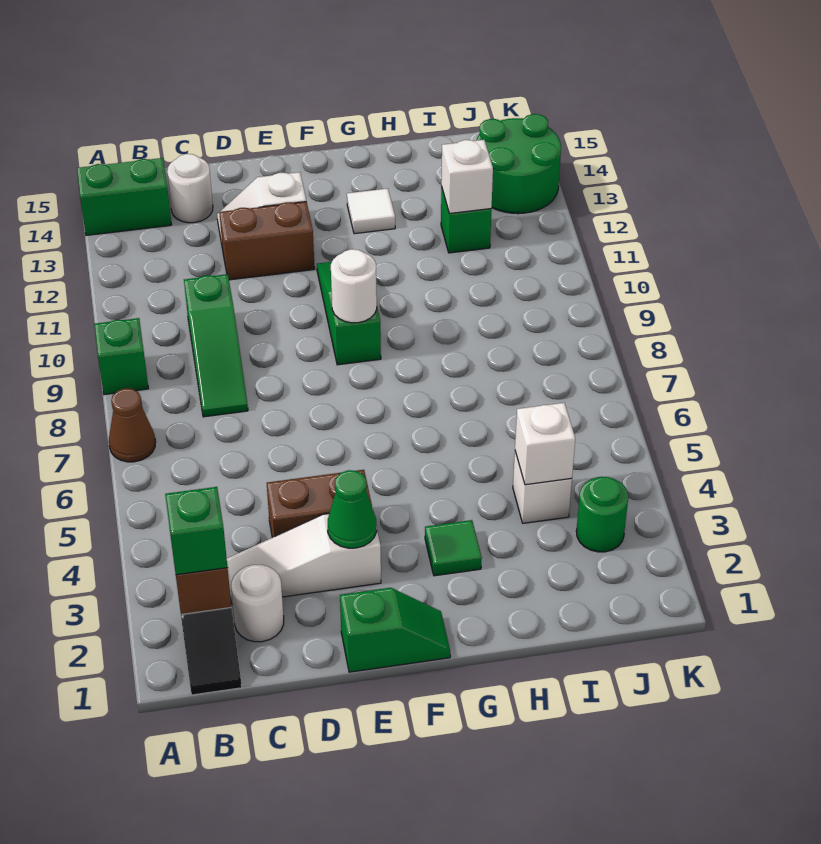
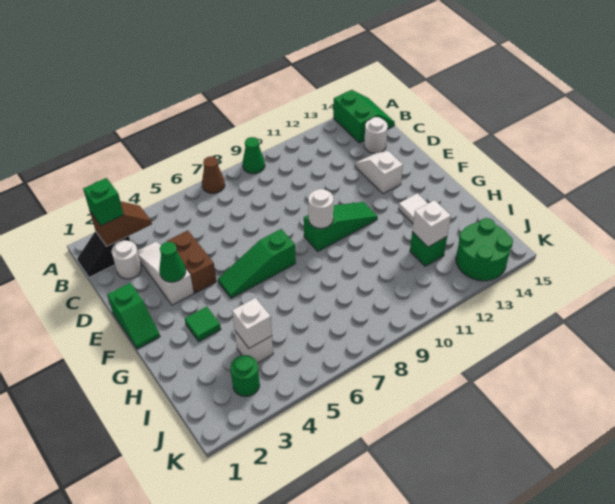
green 1x1 brick [94,318,149,395] -> green 1x1 cone [242,137,265,174]
green 1x3 slope [184,274,248,417] -> green 1x3 slope moved to [218,229,296,298]
brown 1x2 brick [219,202,315,280] -> none

